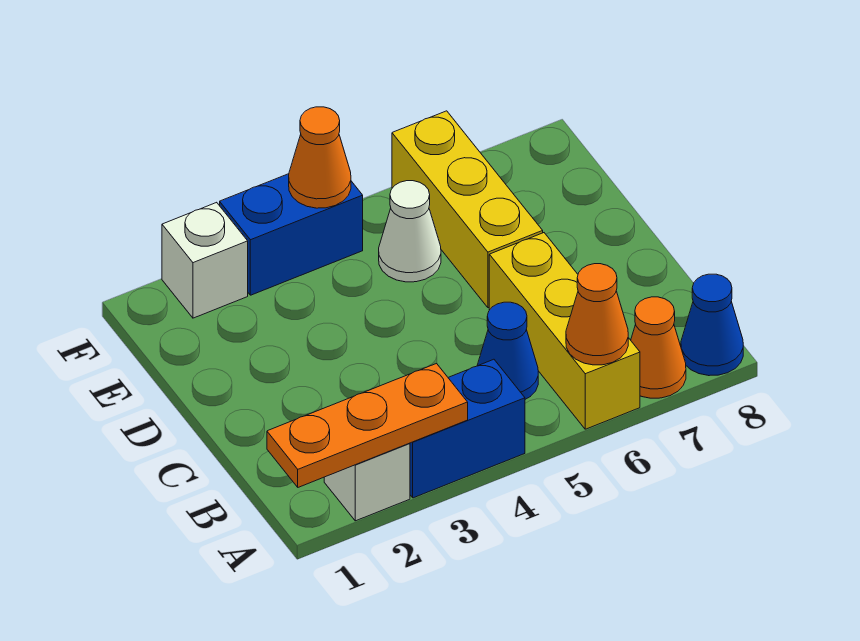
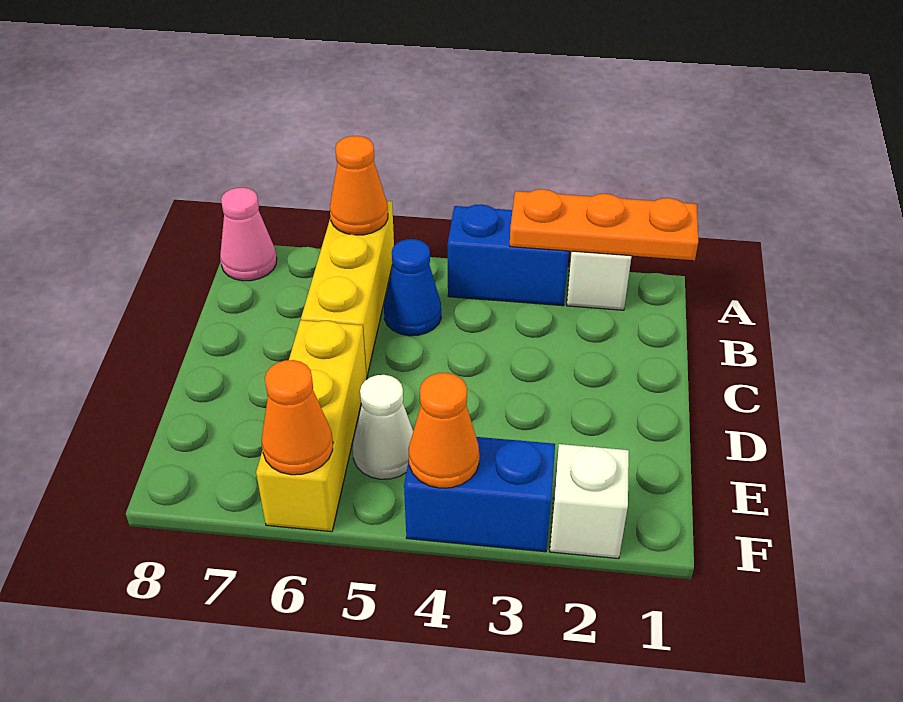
orange 1x1 cone [631,297,686,398] -> orange 1x1 cone moved to [262,360,333,475]
blue 1x1 cone [681,274,743,376] -> pink 1x1 cone [220,187,277,281]

